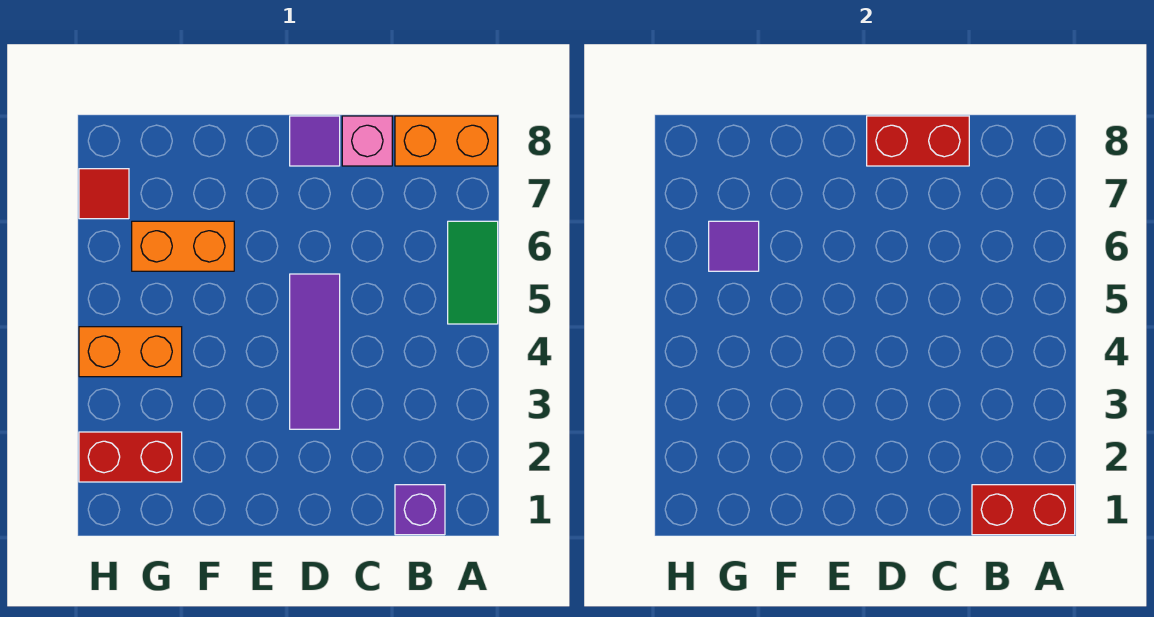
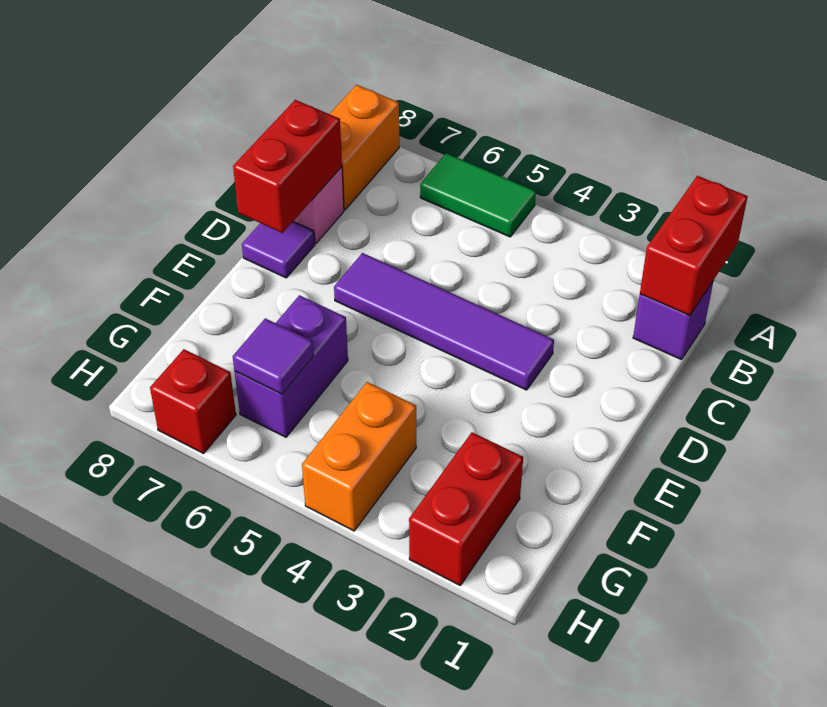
purple 1x3 tile [290,274,340,429] -> purple 1x4 tile [334,253,554,390]
orange 1x2 brick [132,221,234,271] -> purple 1x2 brick [235,295,348,437]
red 1x1 tile [79,169,129,219] -> red 1x1 brick [150,349,236,454]

